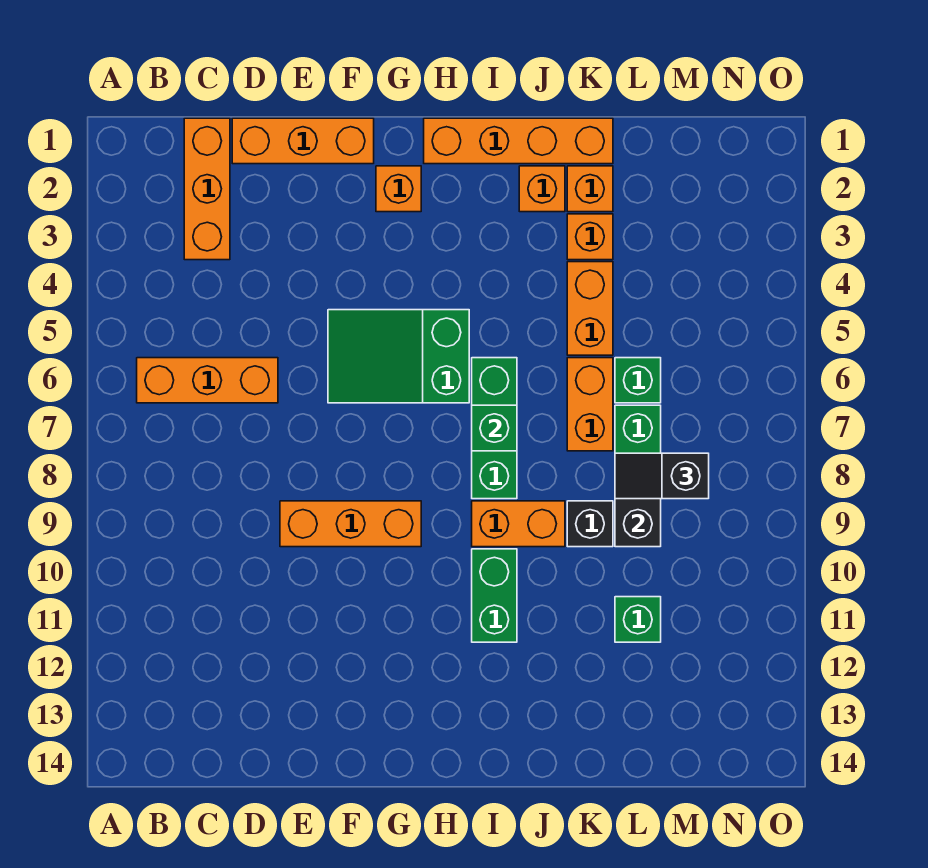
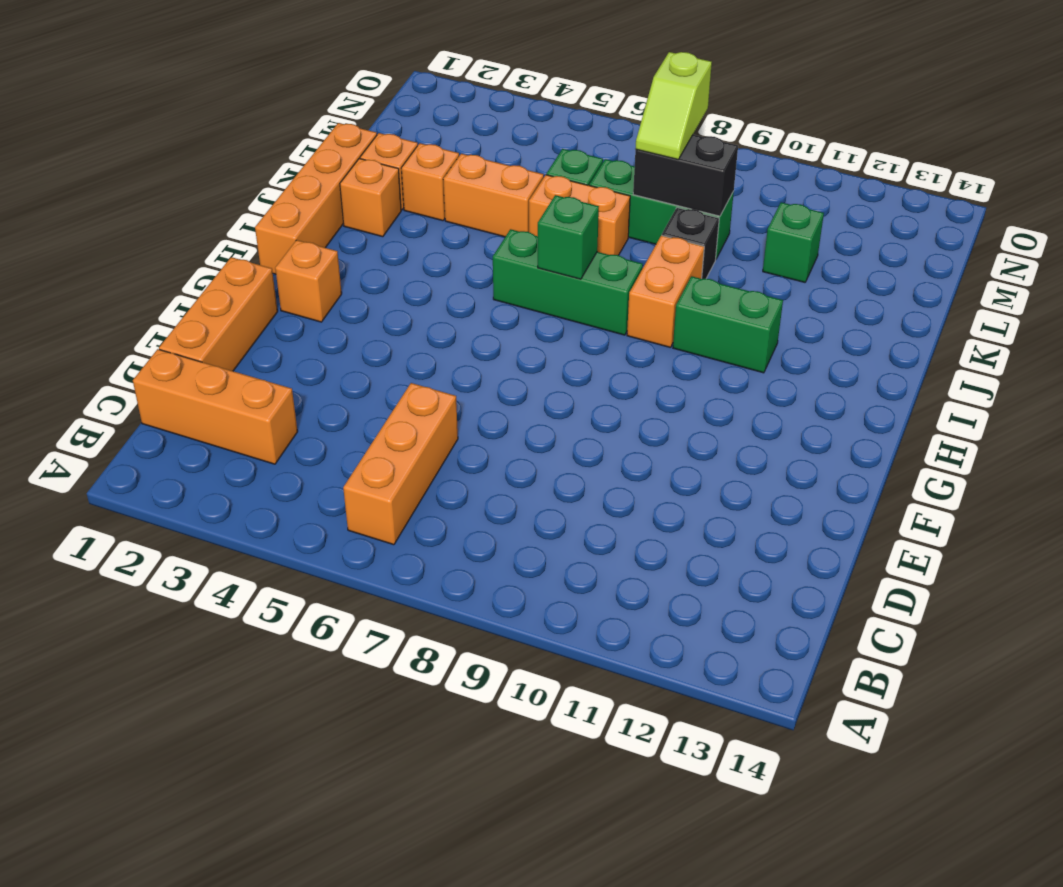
orange 1x3 brick [280,501,421,547] -> none
green 2x3 slope [328,310,469,403] -> none
black 1x2 slope [615,453,709,499] -> lime 1x2 slope [635,52,712,159]

